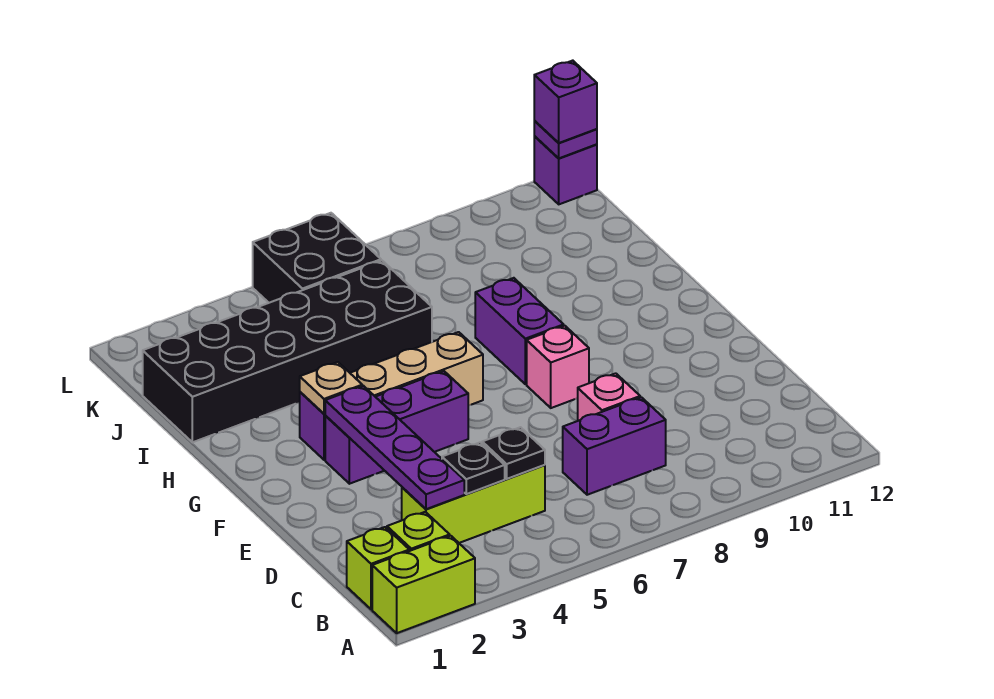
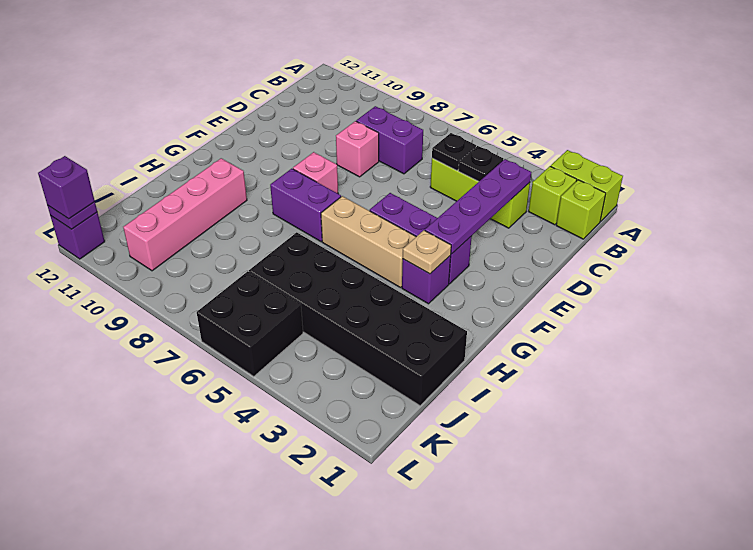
purple 1x2 brick [475,278,564,384] -> purple 1x2 brick turned to [270,169,341,242]
none -> pink 1x4 brick [123,158,247,271]

